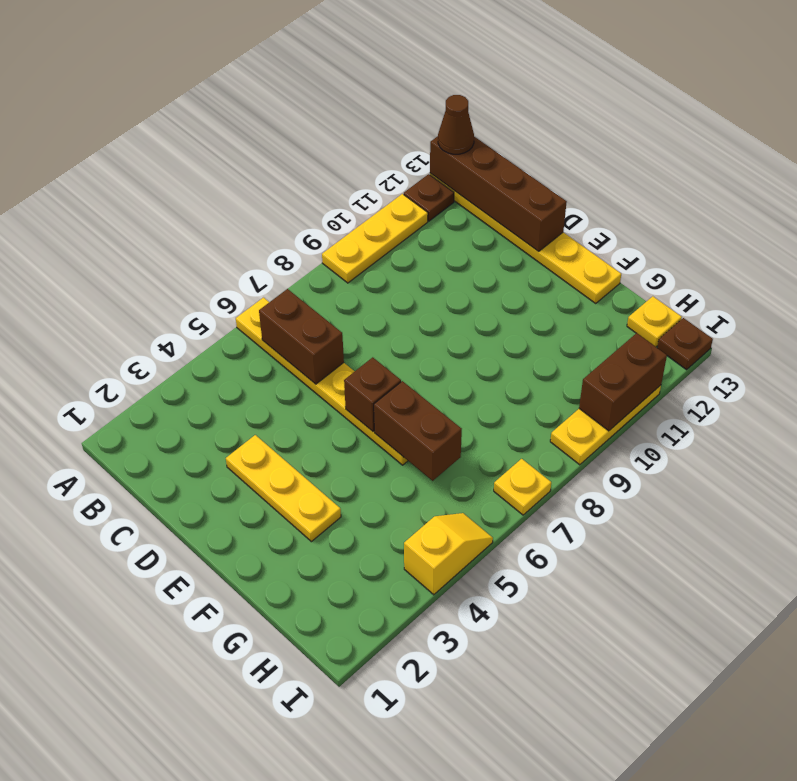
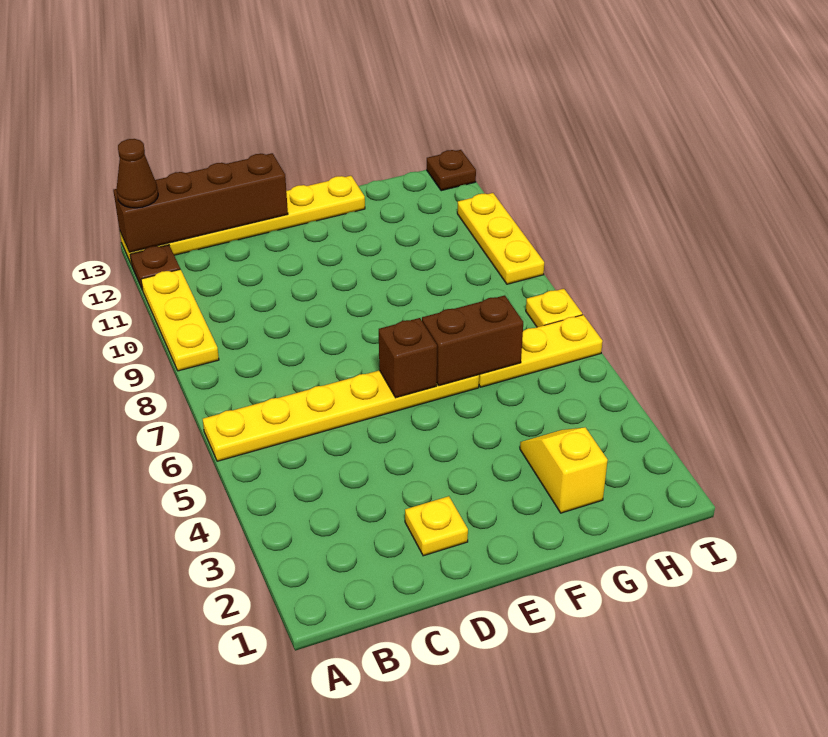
brown 1x2 brick [259,289,344,384] -> none
yellow 1x3 plate [226,435,341,542] -> yellow 1x3 plate moved to [479,315,603,387]
yellow 1x1 plate [627,296,682,347] -> yellow 1x1 plate moved to [405,496,468,556]
yellow 1x2 slope [404,513,493,595] -> yellow 1x2 slope moved to [520,427,608,513]
brown 1x2 brick [579,333,667,431] -> none

